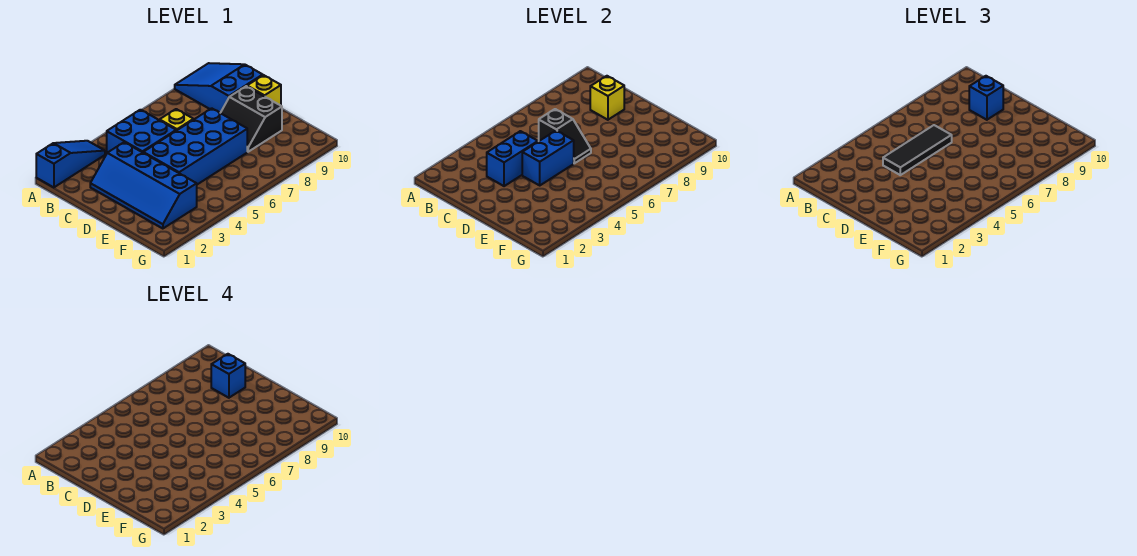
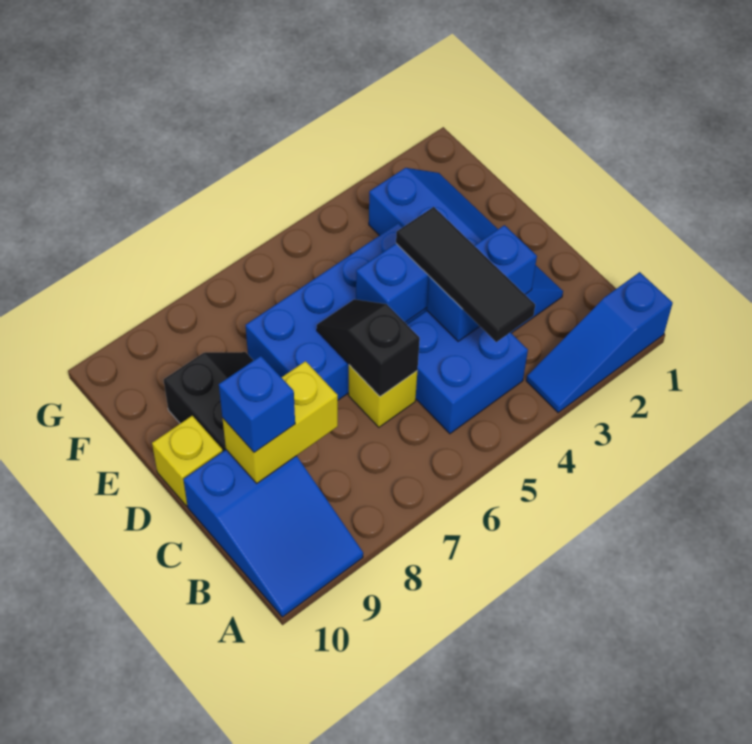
black 1x3 tile [883,125,952,175] -> black 1x3 tile turned to [396,207,535,342]
yellow 1x1 brick [590,76,624,120] -> yellow 1x2 brick [223,361,338,483]
blue 1x1 brick [211,354,245,398] -> none

